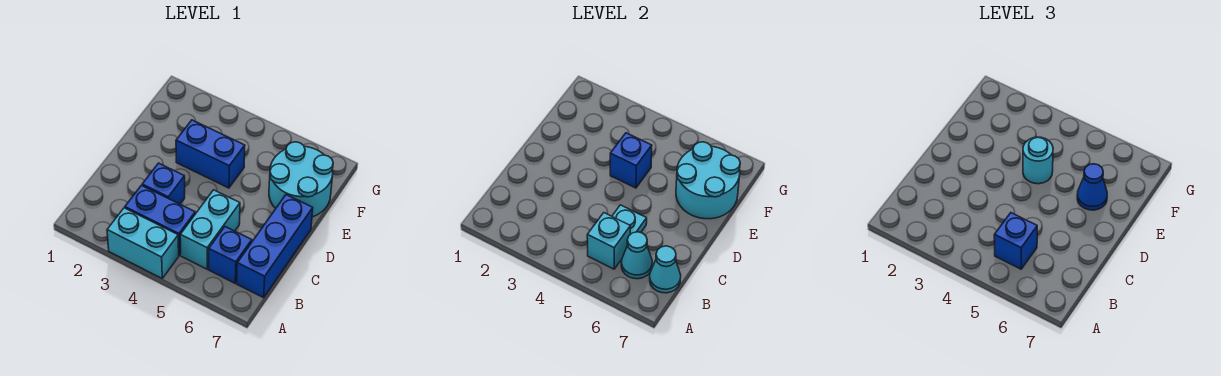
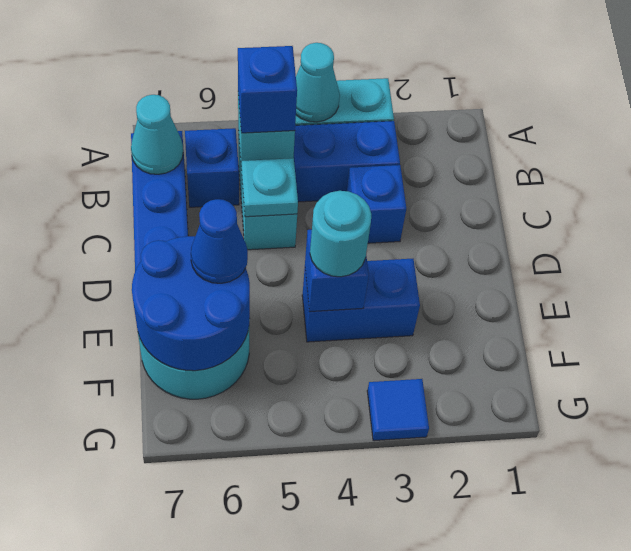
cyan 1x1 cone [621,232,652,279] -> cyan 1x1 cone moved to [296,43,340,122]
cyan 2x2 round brick [676,142,740,219] -> blue 2x2 round brick [132,236,250,371]
none -> blue 1x1 tile [367,379,429,441]

